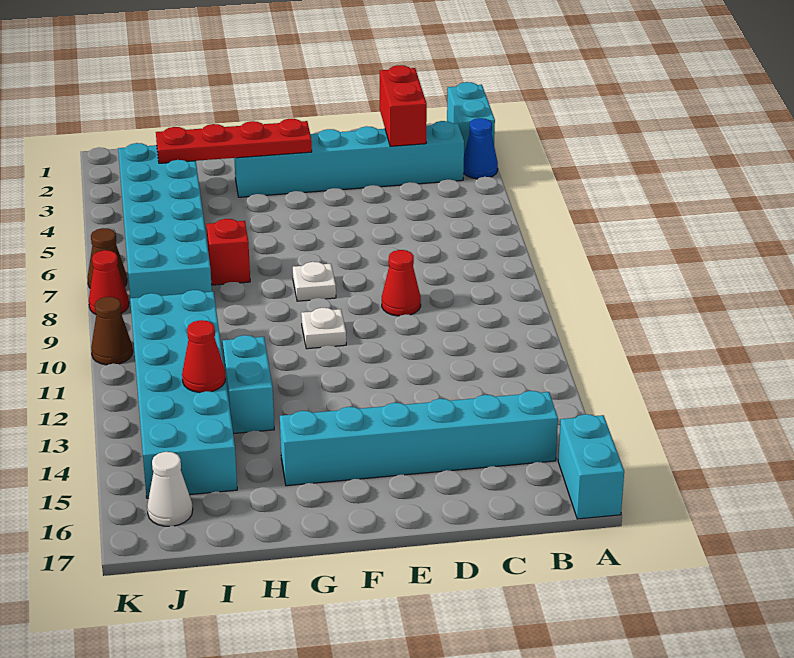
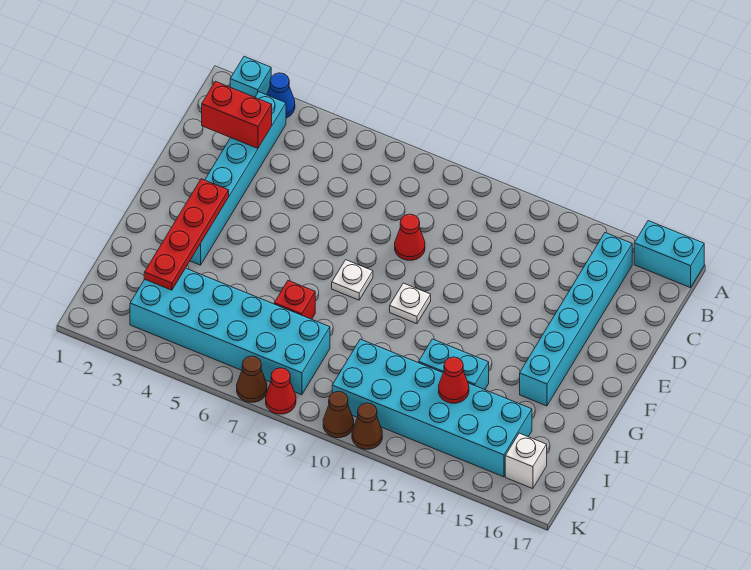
cyan 1x2 brick [447,82,495,153] -> cyan 1x1 brick [230,56,271,97]
white 1x1 cone [147,452,193,526] -> white 1x1 brick [505,433,547,489]
none -> brown 1x1 cone [352,403,382,449]

